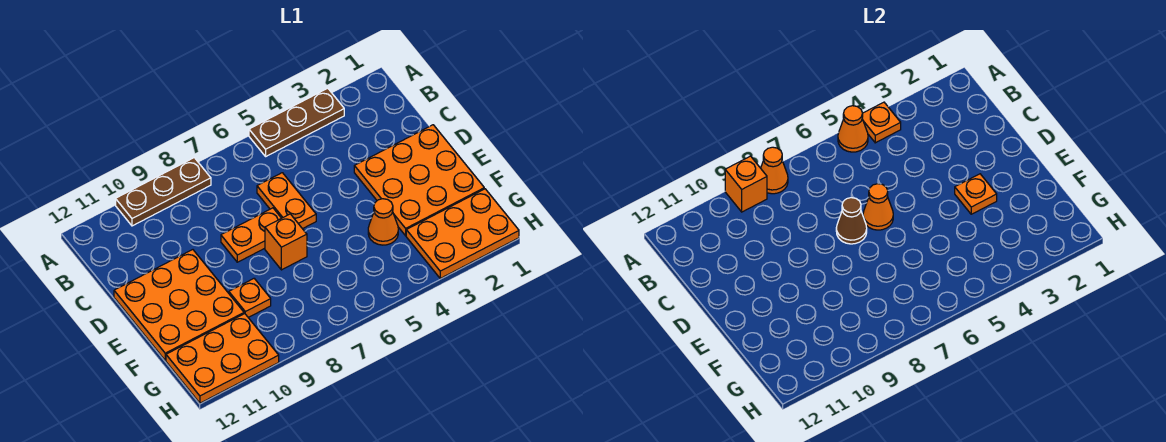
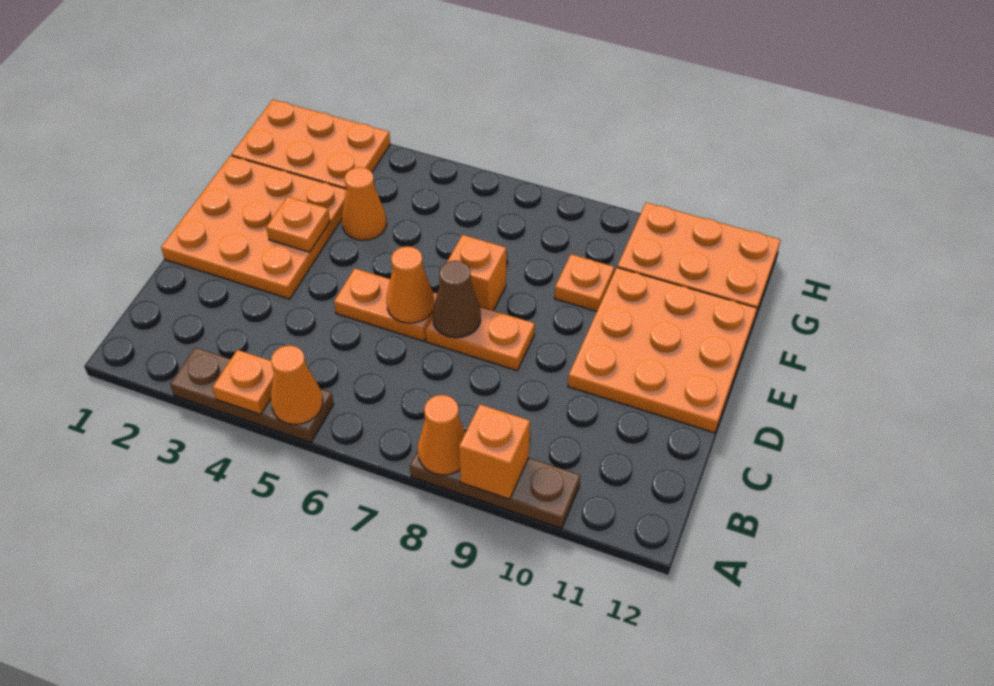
orange 1x2 plate [257,173,316,229] -> orange 1x2 plate turned to [334,268,437,341]

